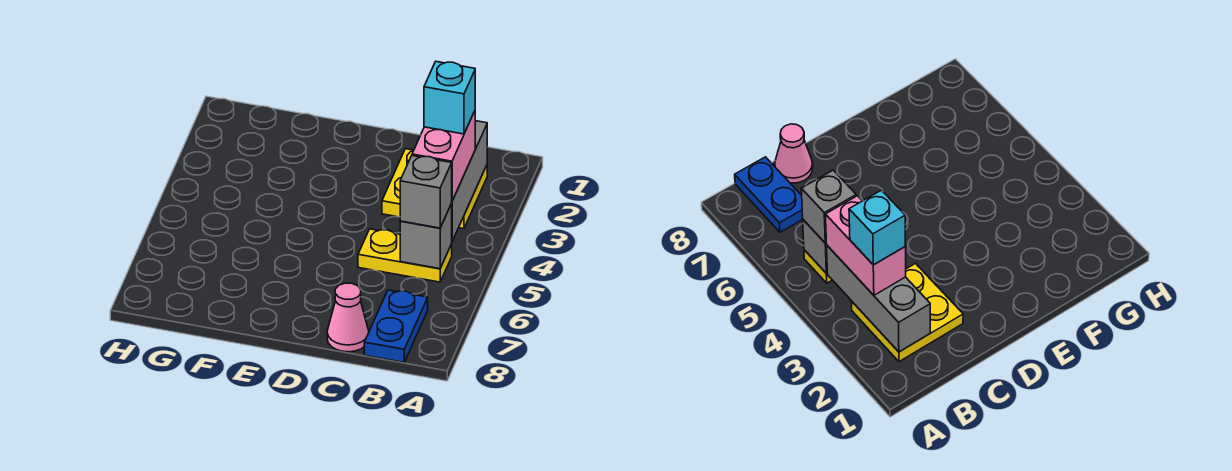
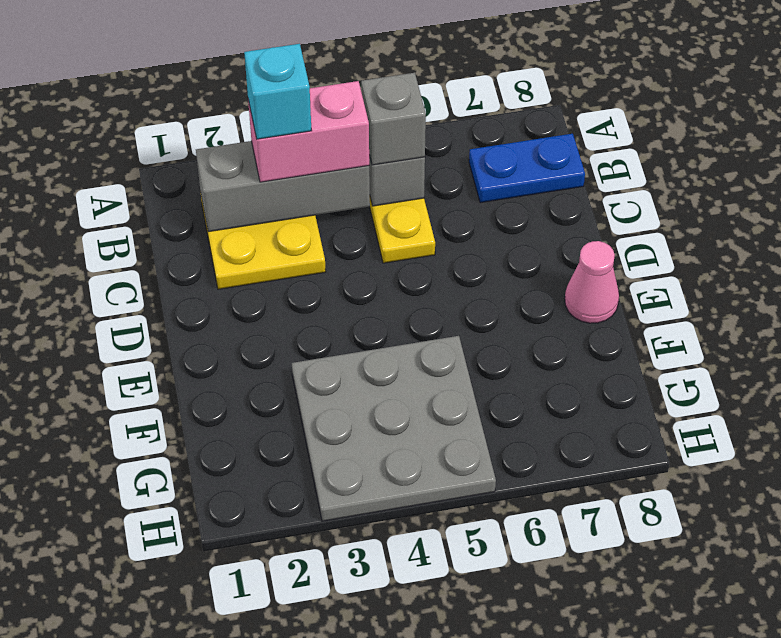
pink 1x1 cone [327,283,369,352] -> pink 1x1 cone moved to [565,241,619,323]
none -> grey 3x3 plate [292,336,496,521]

